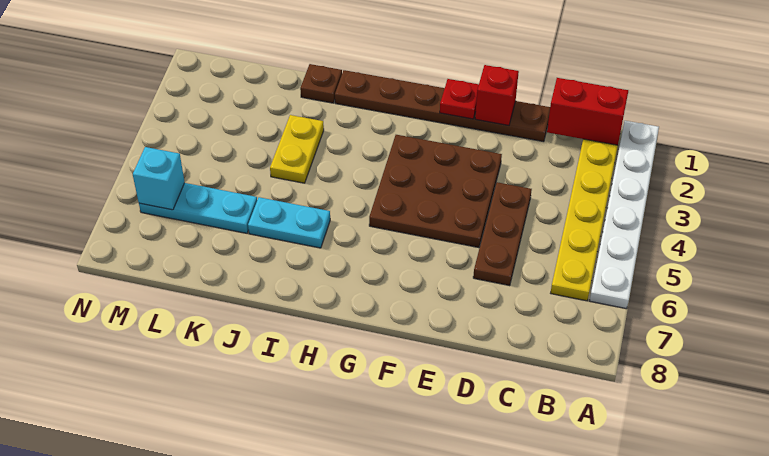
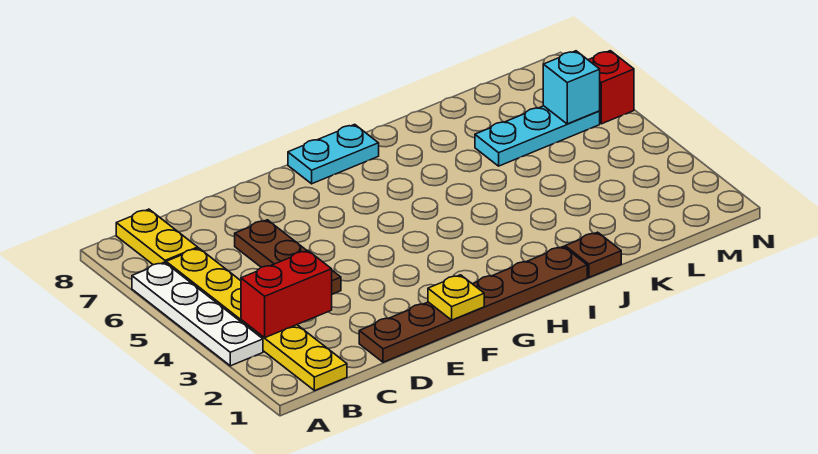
white 1x6 plate [590,121,659,309] -> white 1x4 plate [132,262,263,366]
red 1x2 brick [547,78,628,145] -> red 1x2 brick moved to [241,250,332,338]
red 1x1 brick [475,65,519,125] -> red 1x1 brick moved to [589,51,634,124]
brown 3x3 plate [369,135,502,247] -> none
red 1x1 plate [440,79,479,119] -> yellow 1x1 plate [428,275,484,320]
cyan 1x2 plate [248,197,330,248] -> cyan 1x2 plate moved to [288,124,379,184]
yellow 1x2 plate [270,115,324,183] -> yellow 1x2 plate moved to [116,209,198,265]

